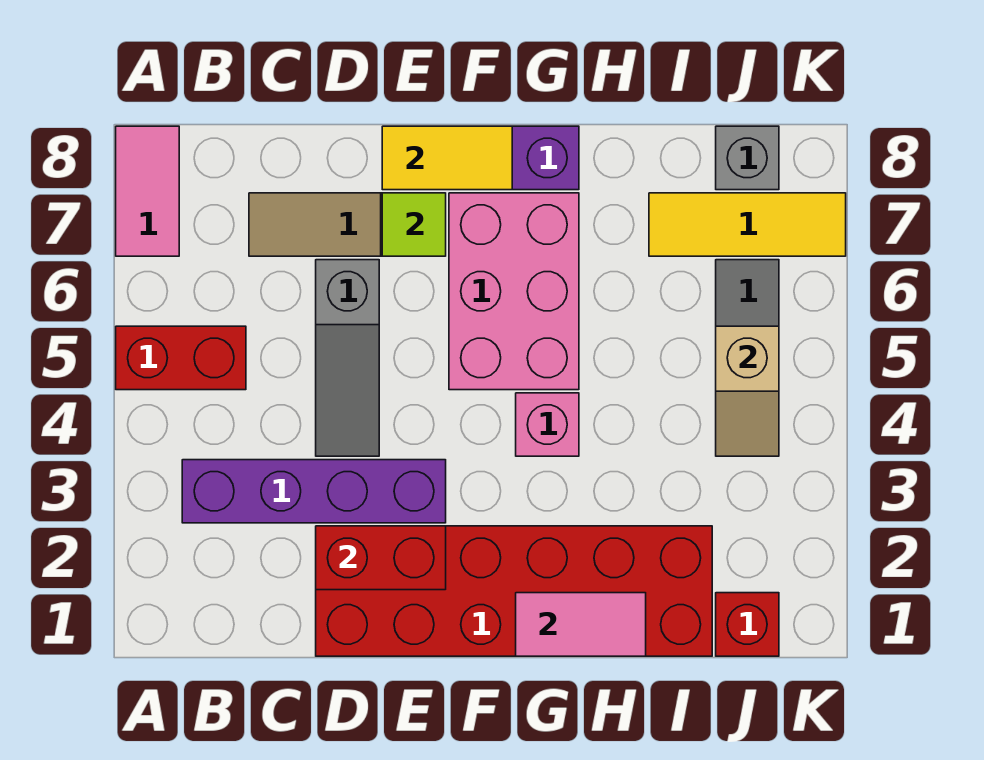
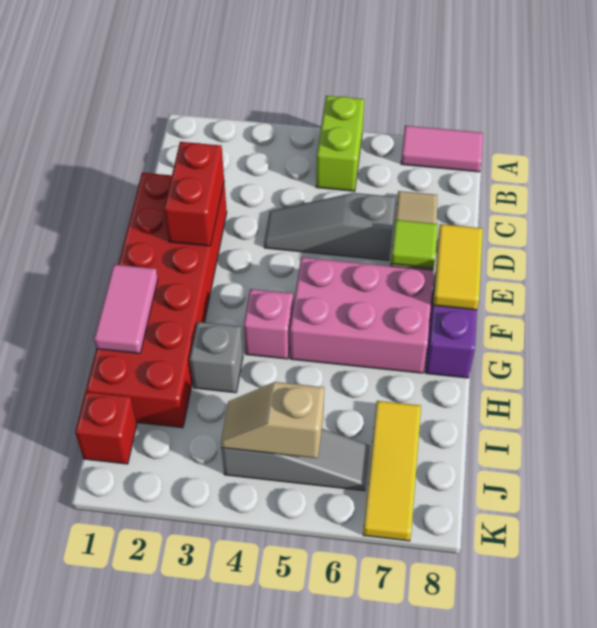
red 1x2 brick [116,326,246,390] -> lime 1x2 brick [316,96,364,191]
purple 1x4 brick [182,460,446,523] -> none
grey 1x1 brick [716,126,779,190] -> grey 1x1 brick moved to [190,322,243,393]

